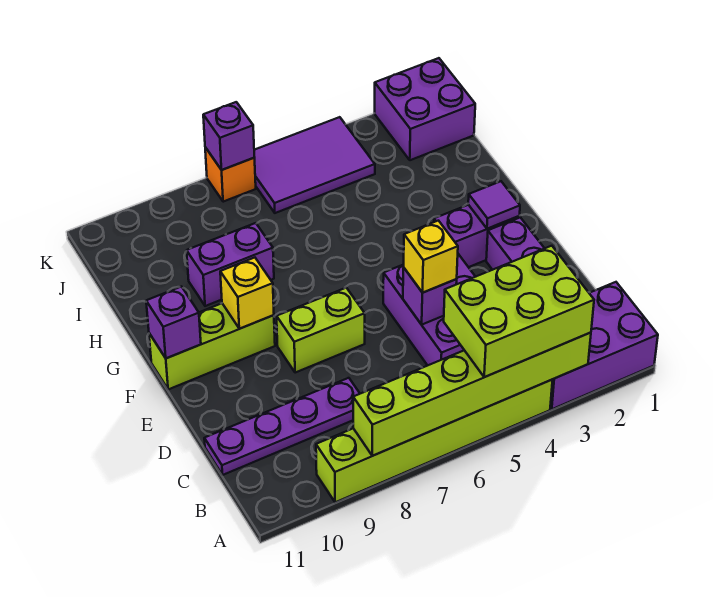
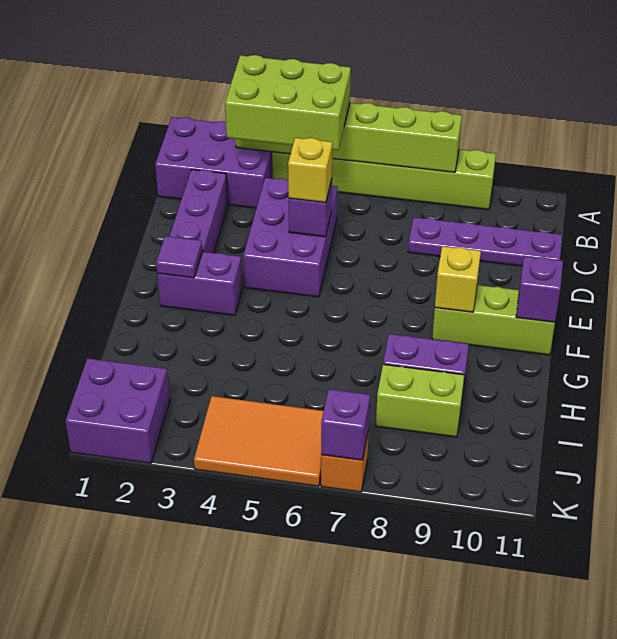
lime 1x2 brick [277,288,365,373] -> lime 1x2 brick moved to [376,364,464,437]
purple 2x3 tile [254,117,375,213] -> orange 2x3 tile [194,396,324,486]

